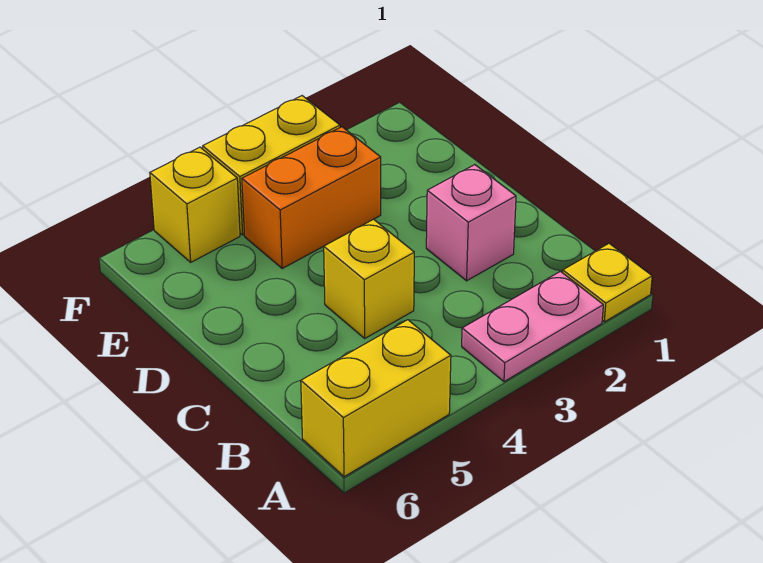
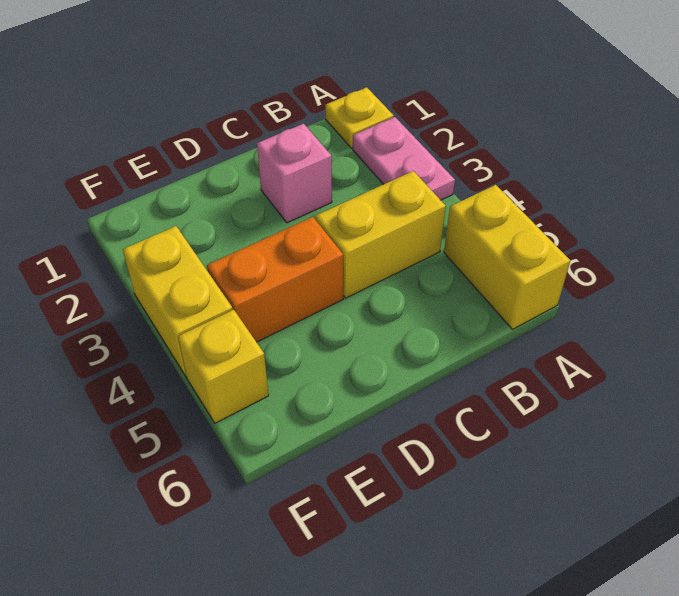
yellow 1x1 brick [324,219,414,338] -> yellow 1x2 brick [315,171,446,298]
orange 1x2 brick [242,127,381,268] -> orange 1x2 brick turned to [207,217,343,342]

